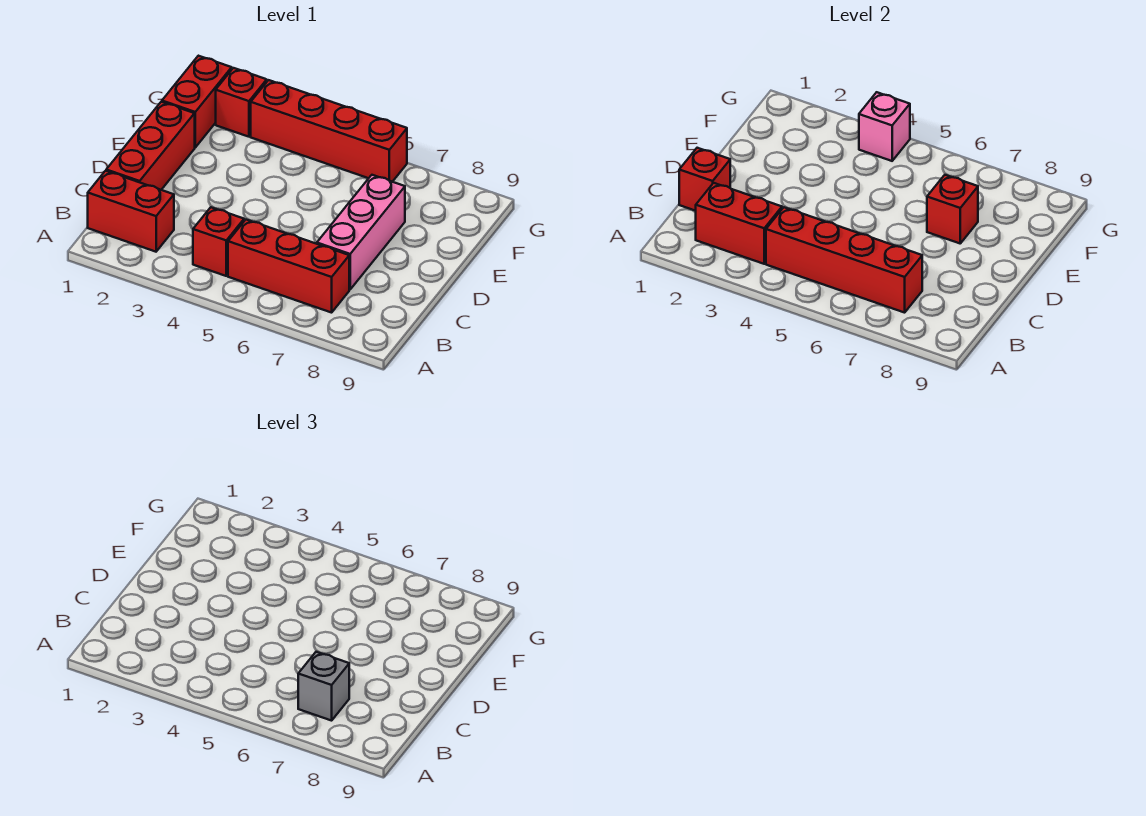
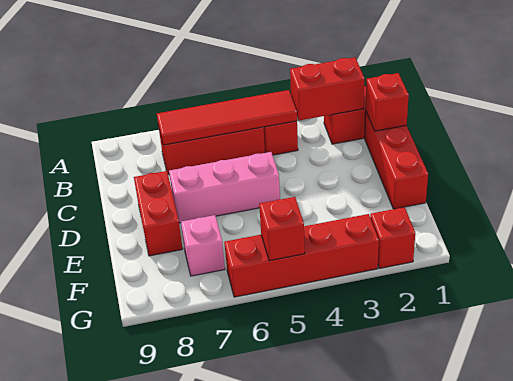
red 1x4 brick [766,207,922,313] -> red 1x4 tile [157,90,297,145]
grey 1x1 brick [298,652,349,721] -> none
pink 1x3 brick [317,175,405,289] -> pink 1x3 brick turned to [169,152,280,223]
red 1x1 brick [927,175,978,243] -> red 1x1 brick moved to [259,197,305,261]
red 1x2 brick [162,56,232,147] -> red 1x2 brick moved to [134,171,183,256]
pink 1x1 brick [859,92,910,161] -> pink 1x1 brick moved to [181,215,225,276]

